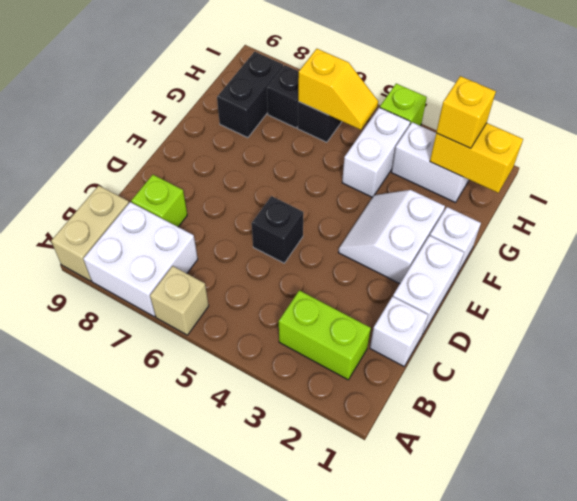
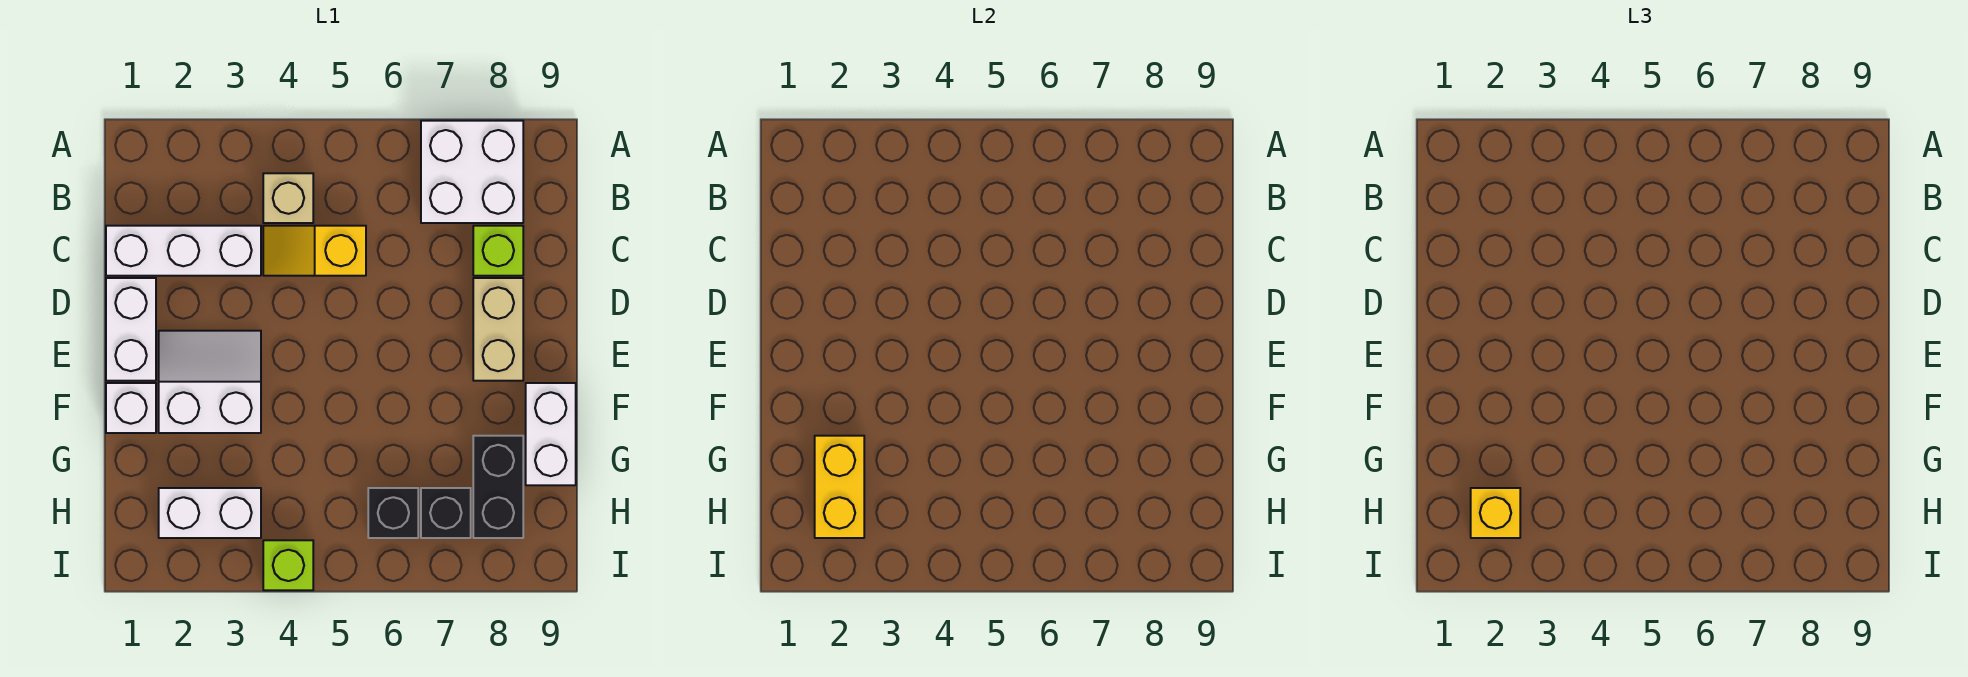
tan 1x1 brick [150,266,209,335] -> tan 1x1 brick moved to [263,173,313,223]
tan 1x2 brick [51,186,129,281] -> tan 1x2 brick moved to [473,278,523,381]
lime 1x2 brick [279,290,371,380] -> none
white 1x1 brick [370,297,428,366] -> white 1x3 brick [106,226,261,276]
black 1x1 brick [252,196,304,263] -> none
white 2x2 slope [338,190,445,284] -> white 2x2 slope turned to [159,331,261,433]
white 1x2 brick [342,108,410,197] -> white 1x2 brick moved to [526,383,576,485]
yellow 1x2 brick [430,123,523,193] -> yellow 1x2 brick turned to [815,436,864,538]
yellow 1x2 slope [298,49,378,130] -> yellow 1x2 slope moved to [263,226,366,276]

